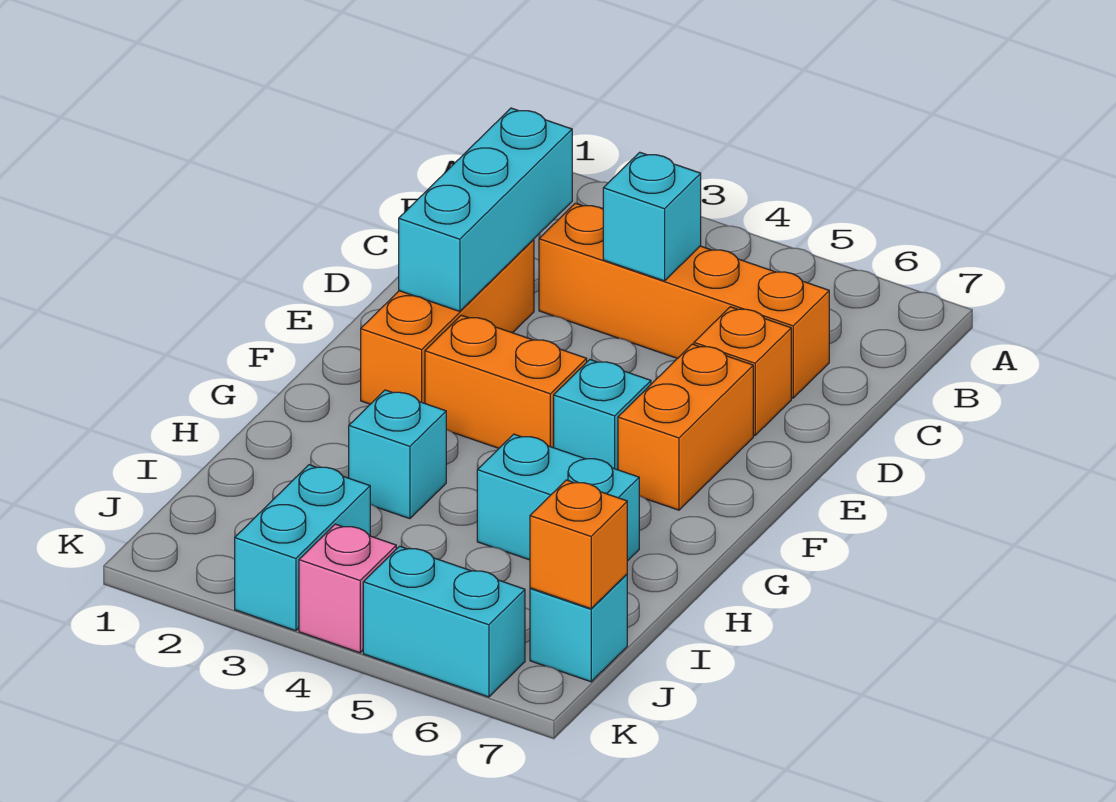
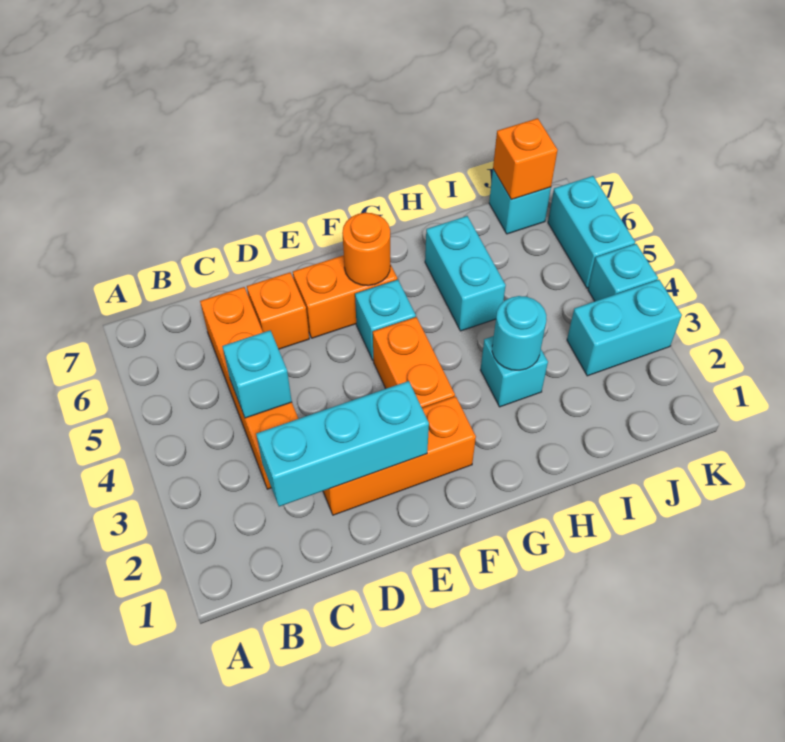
none -> orange 1x1 round brick [342,213,390,286]
none -> cyan 1x1 round brick [492,296,546,370]
pink 1x1 brick [299,524,396,653] -> cyan 1x1 brick [588,244,658,301]

